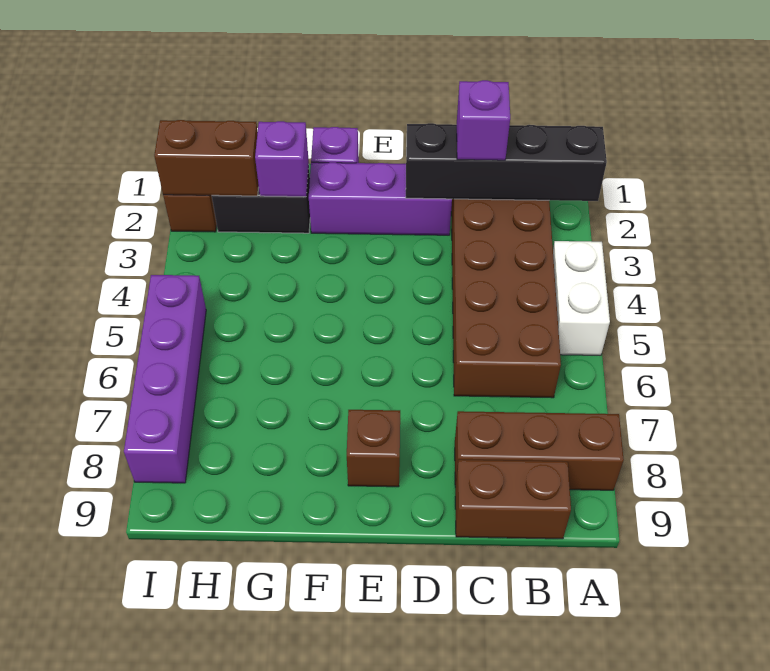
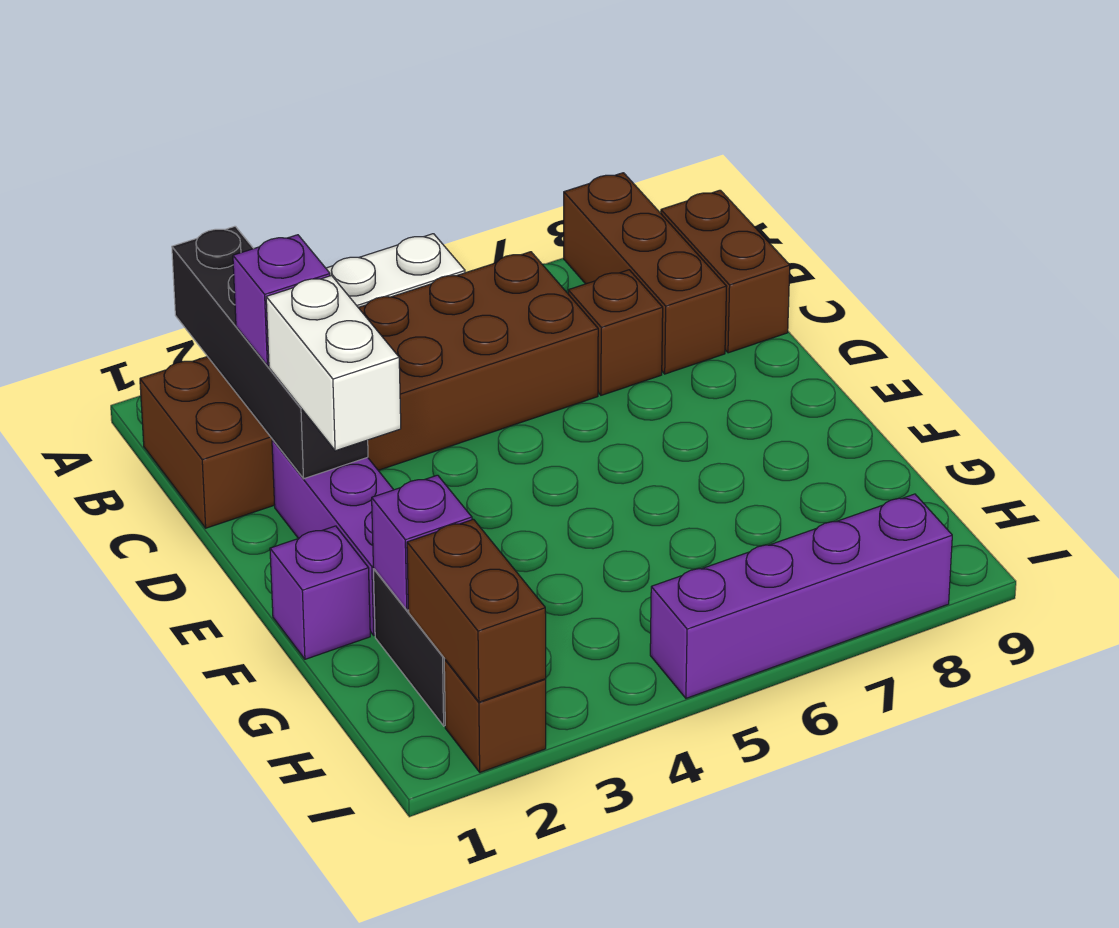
none -> white 1x2 brick [266,276,401,451]
brown 1x1 brick [347,410,400,487] -> brown 1x1 brick moved to [568,270,663,395]

